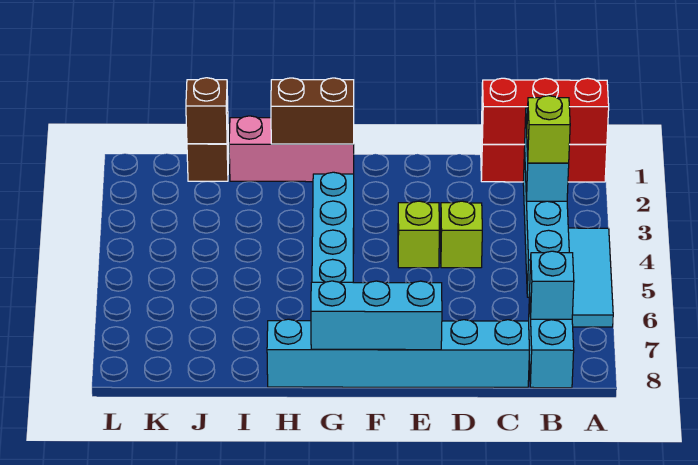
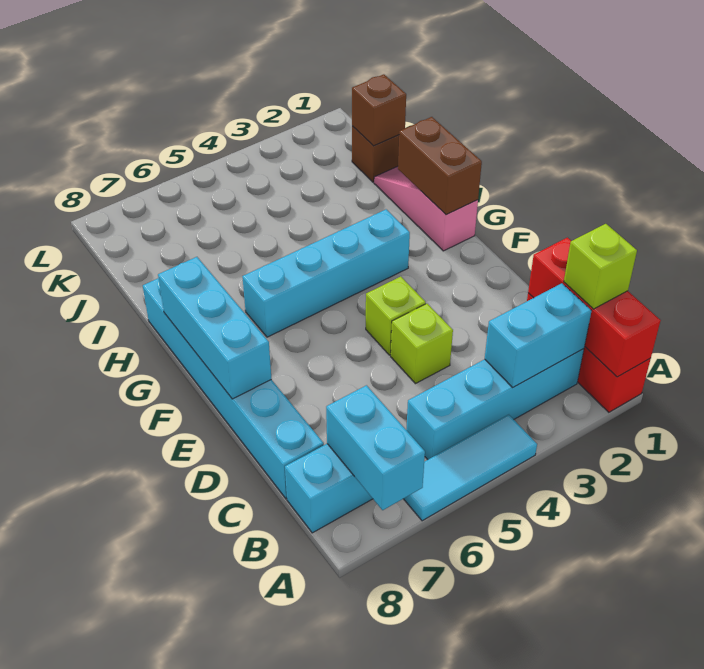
lime 1x1 brick [527,96,570,163] -> lime 1x1 brick moved to [564,224,637,309]
cyan 1x1 brick [530,251,574,319] -> cyan 1x2 brick [326,385,425,510]
pink 1x3 brick [229,116,354,182] -> pink 1x3 slope [374,166,478,251]

